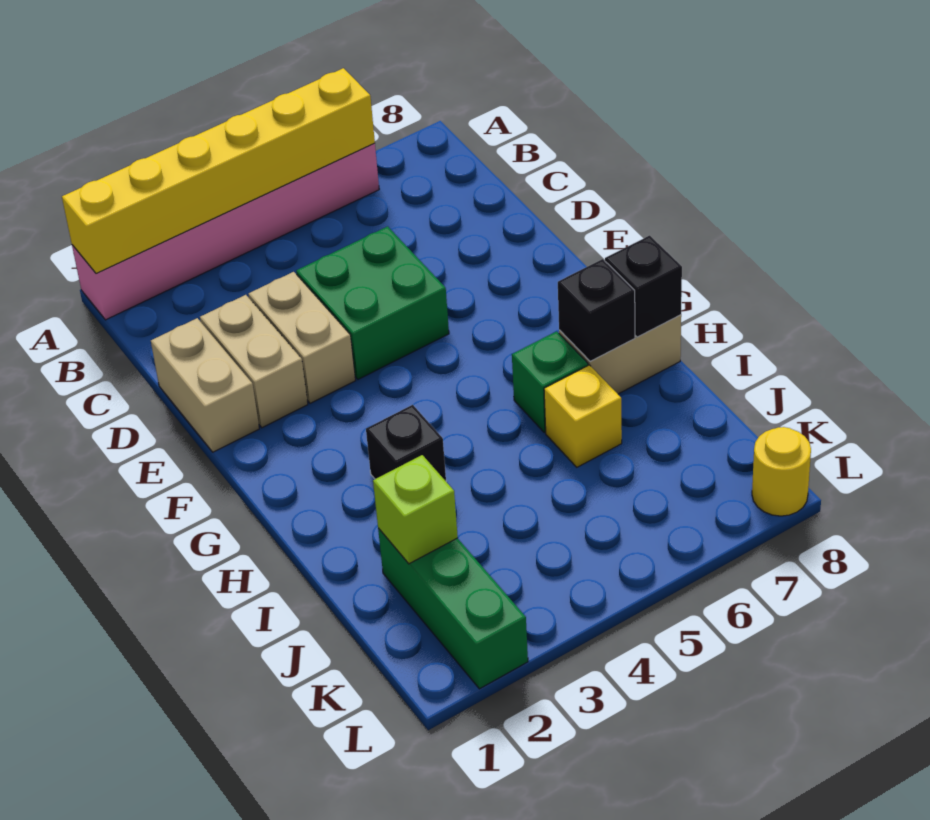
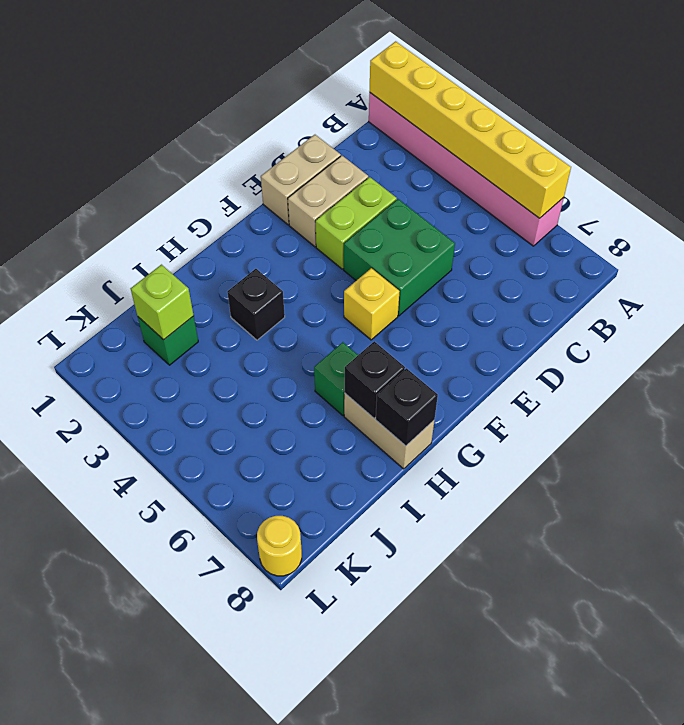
tan 1x2 brick [248,272,355,403] -> lime 1x2 brick [315,177,397,269]
yellow 1x1 brick [544,365,622,467] -> yellow 1x1 brick moved to [344,268,400,340]
green 1x3 brick [378,528,528,689] -> green 1x1 brick [138,316,198,365]

